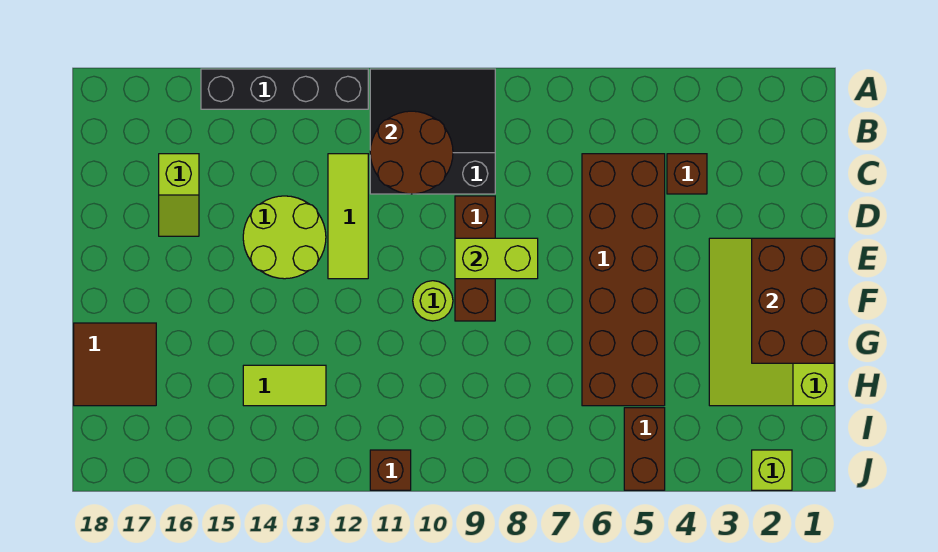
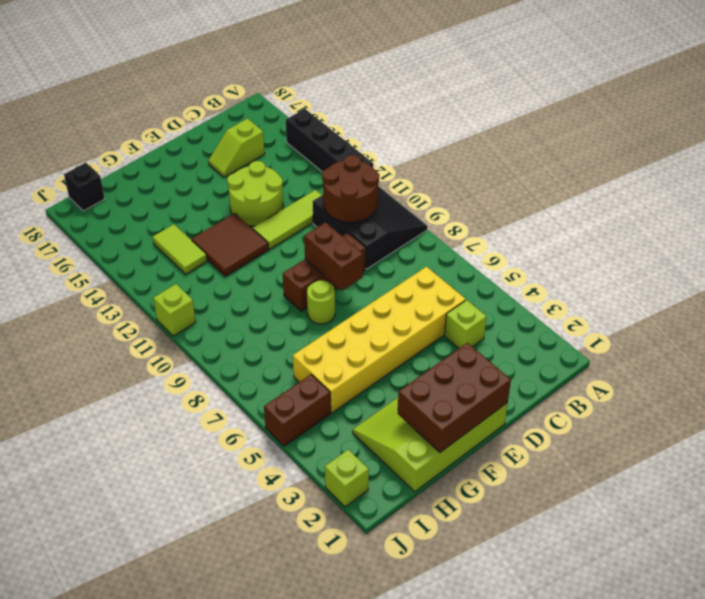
brown 1x1 brick [667,154,707,194] -> lime 1x1 brick [445,300,487,348]
brown 2x6 brick [582,154,665,406] -> yellow 2x6 brick [293,267,466,413]
lime 1x2 brick [455,238,538,279] -> brown 1x2 brick [304,222,363,291]
lime 1x1 round brick [413,281,453,321] -> lime 1x1 round brick moved to [307,280,335,324]
brown 2x2 tile [74,323,156,406] -> brown 2x2 tile moved to [192,213,269,276]
none -> black 1x1 brick [64,163,105,211]
brown 1x1 brick [370,450,411,490] -> lime 1x1 brick [153,284,196,336]

